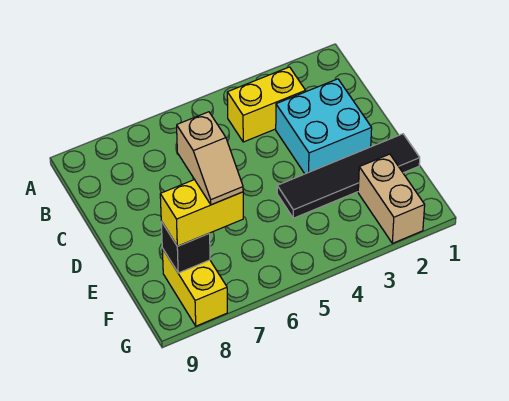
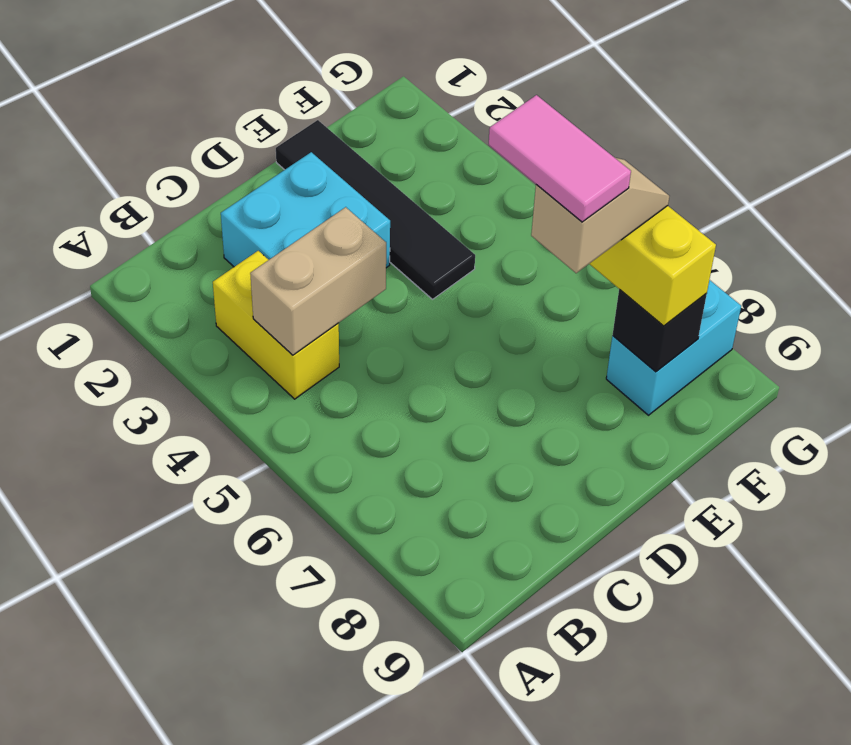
none -> pink 1x2 tile [489,95,631,222]
tan 1x2 brick [358,154,425,243] -> tan 1x2 brick moved to [250,207,386,355]
yellow 1x2 brick [162,248,227,326] -> cyan 1x2 brick [606,280,741,415]

